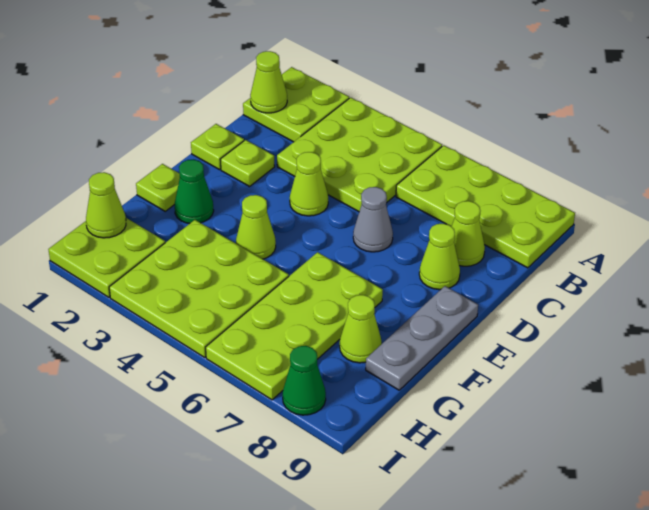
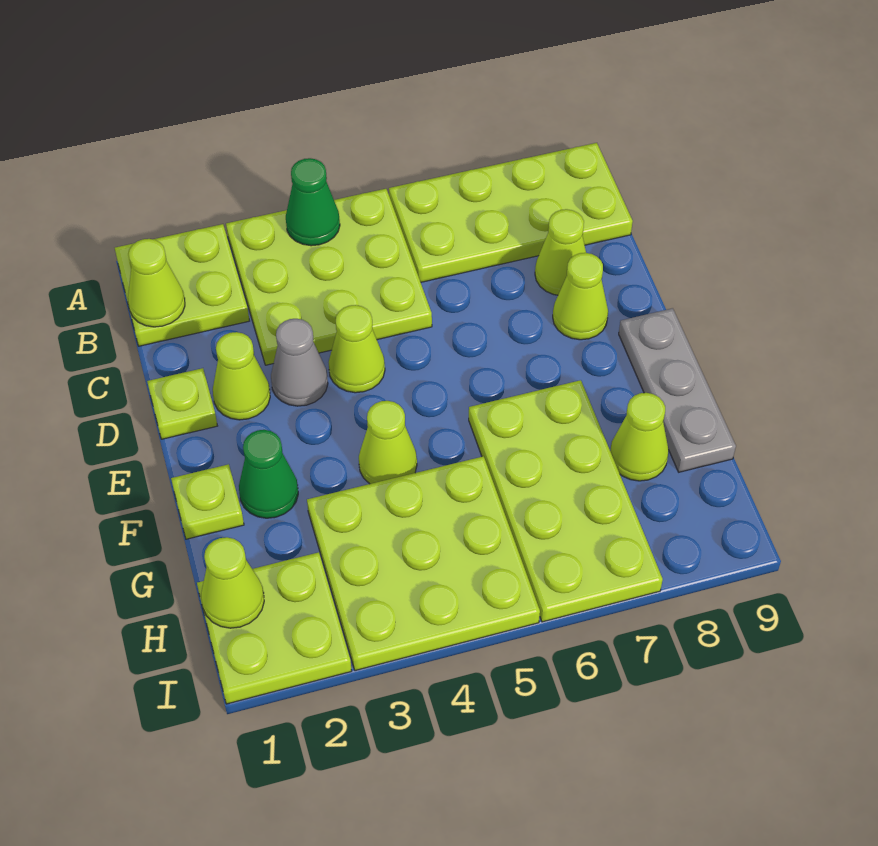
lime 1x1 plate [220,140,275,186] -> lime 1x1 cone [213,332,270,420]
grey 1x1 cone [353,187,393,252] -> grey 1x1 cone moved to [271,319,328,406]
green 1x1 cone [283,346,326,415] -> green 1x1 cone moved to [286,158,340,246]

